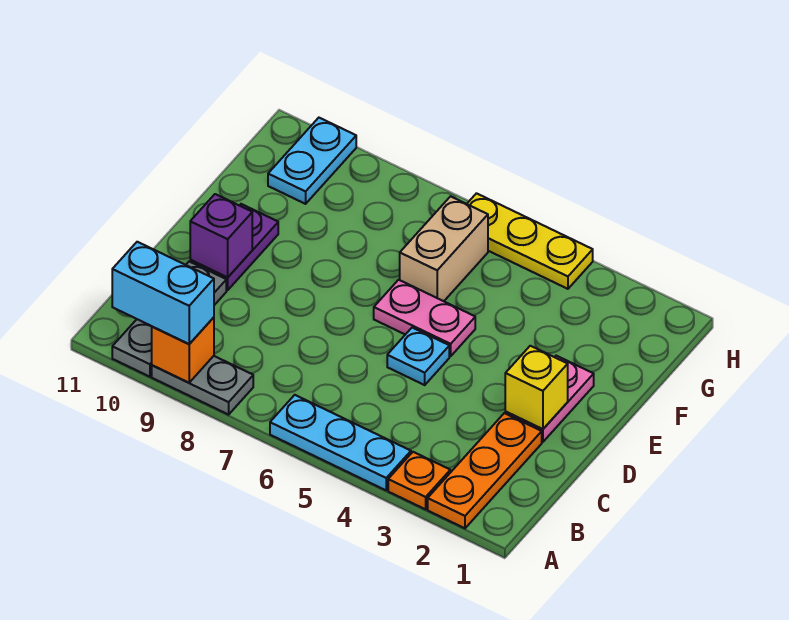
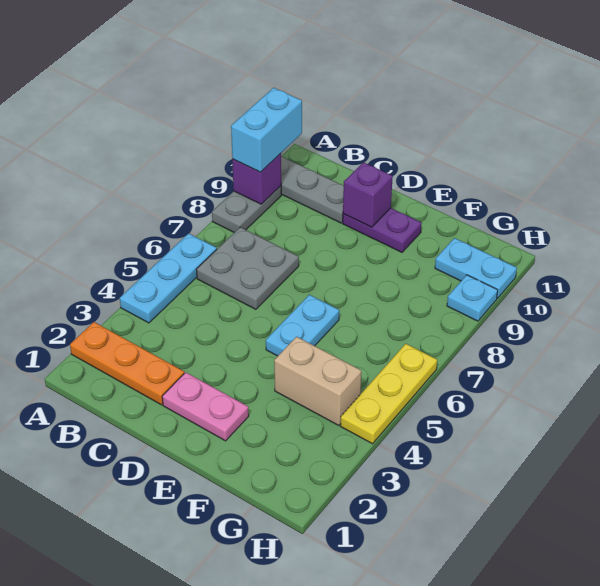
orange 1x1 plate [388,452,450,509] -> none
orange 1x1 brick [152,317,214,383] -> purple 1x1 brick [232,154,281,204]
none -> grey 2x2 plate [196,227,299,309]
yellow 1x1 brick [505,346,568,429] -> none
cyan 1x1 plate [387,328,449,385] -> cyan 1x1 plate moved to [447,275,498,321]
pink 1x2 plate [374,280,475,356] -> cyan 1x2 plate [266,295,339,356]
tan 1x2 brick [400,196,488,301] -> tan 1x2 brick moved to [274,337,361,425]

